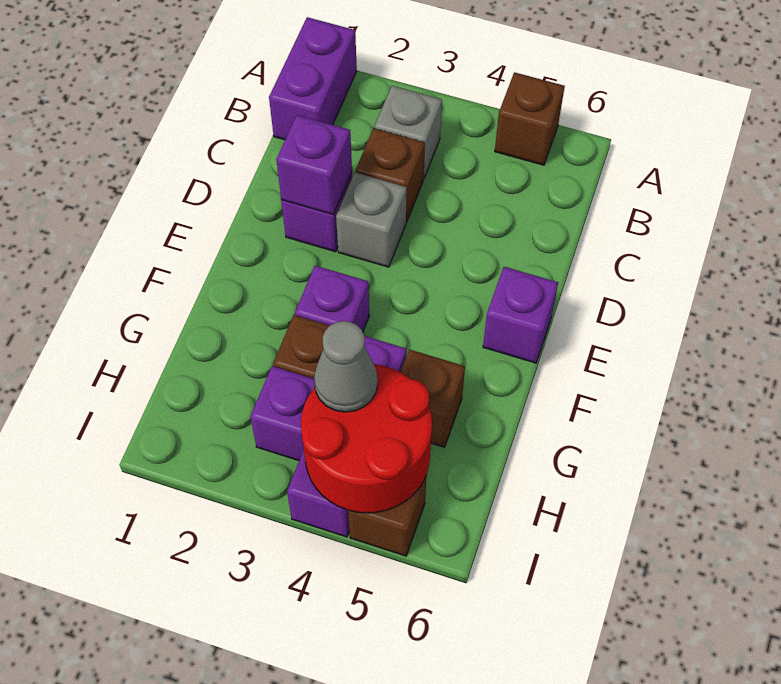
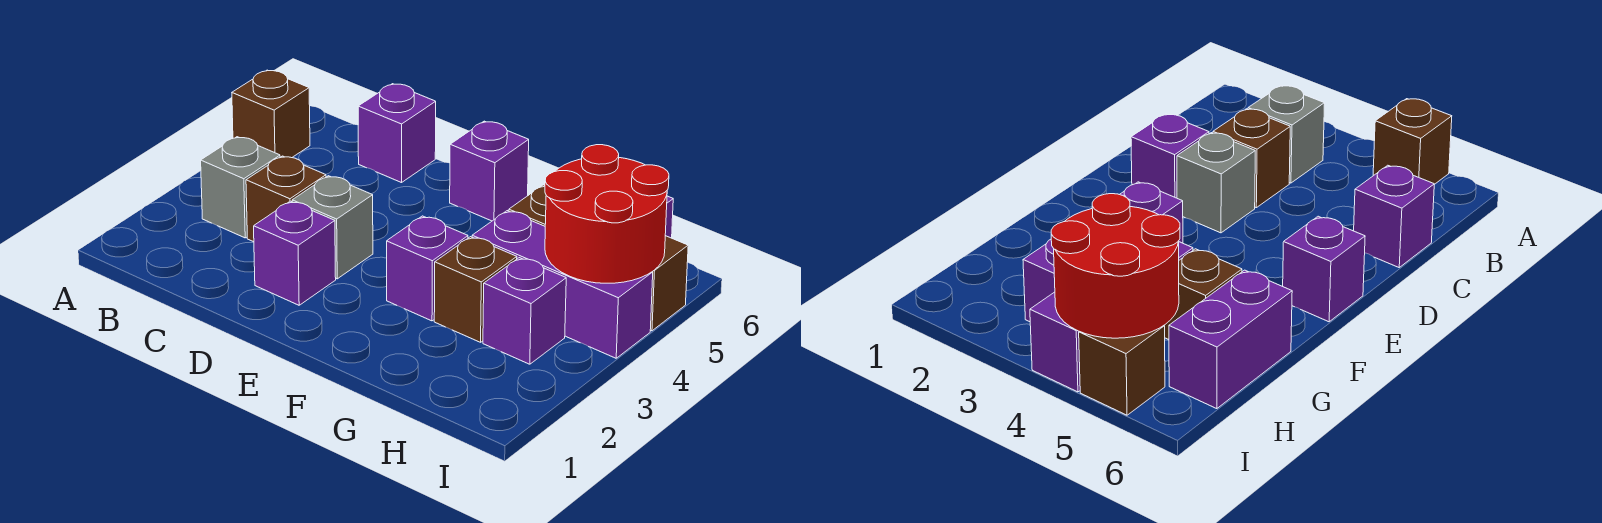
purple 1x2 brick [269,17,357,140] -> purple 1x2 brick moved to [1169,270,1292,409]
purple 1x1 brick [276,115,352,214] -> purple 1x1 brick moved to [358,84,436,183]
grey 1x1 cone [314,321,378,412] -> none

